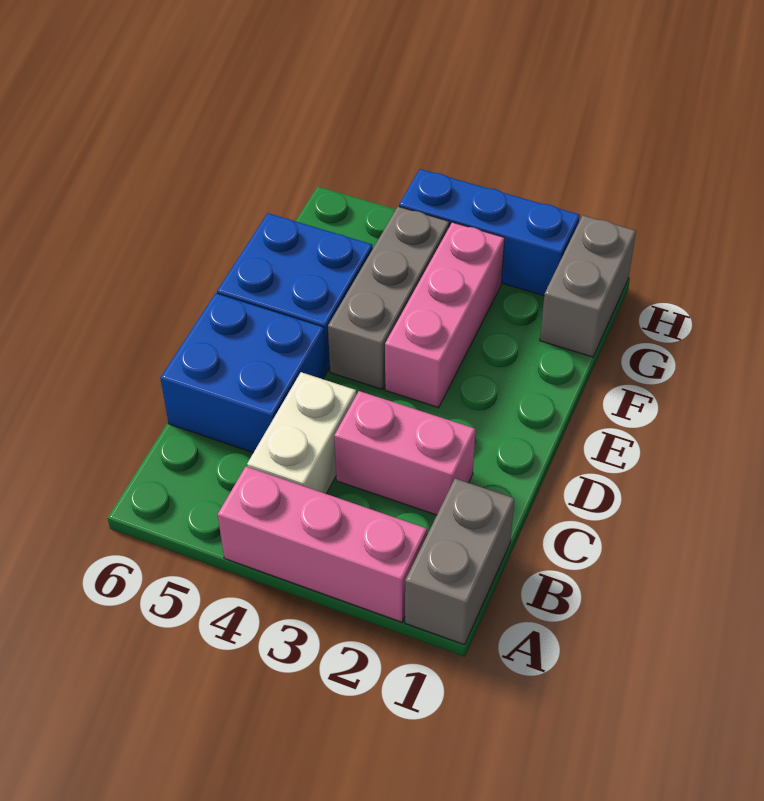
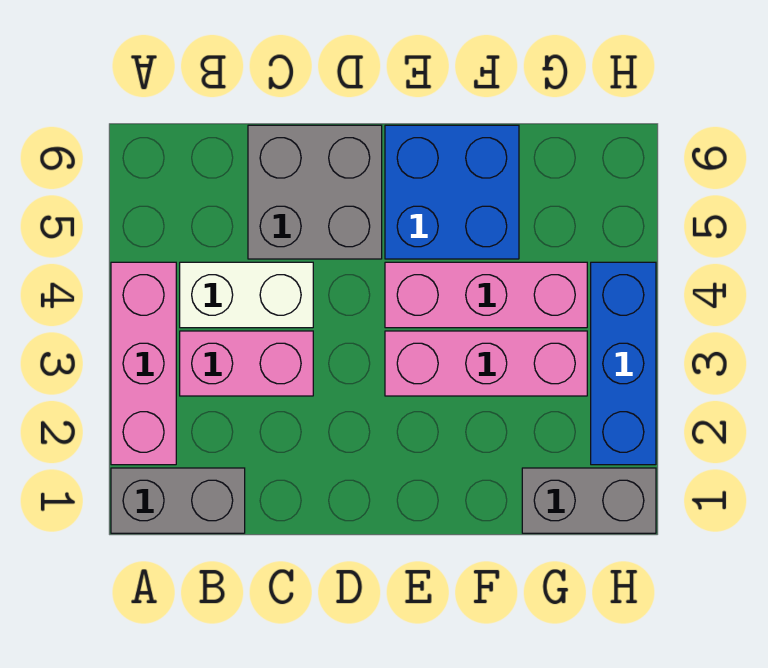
pink 1x2 brick [334,391,475,515] -> pink 1x2 brick turned to [180,331,313,396]
blue 2x2 brick [160,293,326,453] -> grey 2x2 brick [248,125,382,259]
grey 1x3 brick [328,206,449,389] -> pink 1x3 brick [385,262,587,328]

